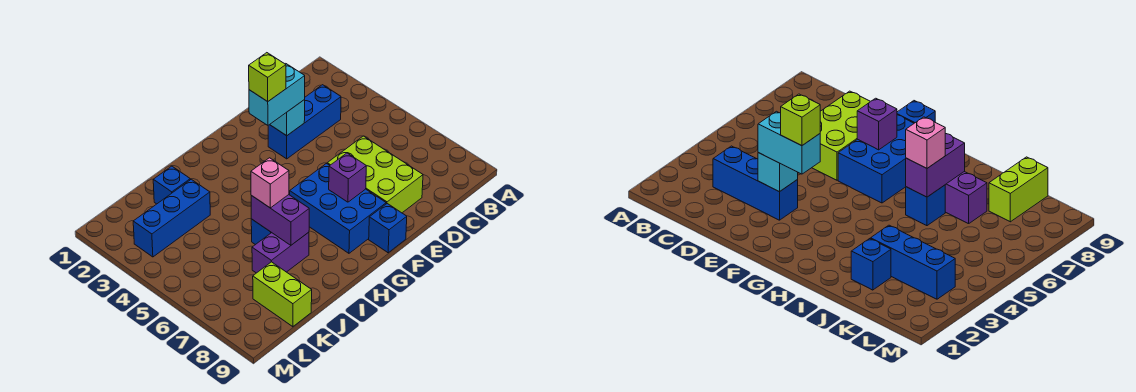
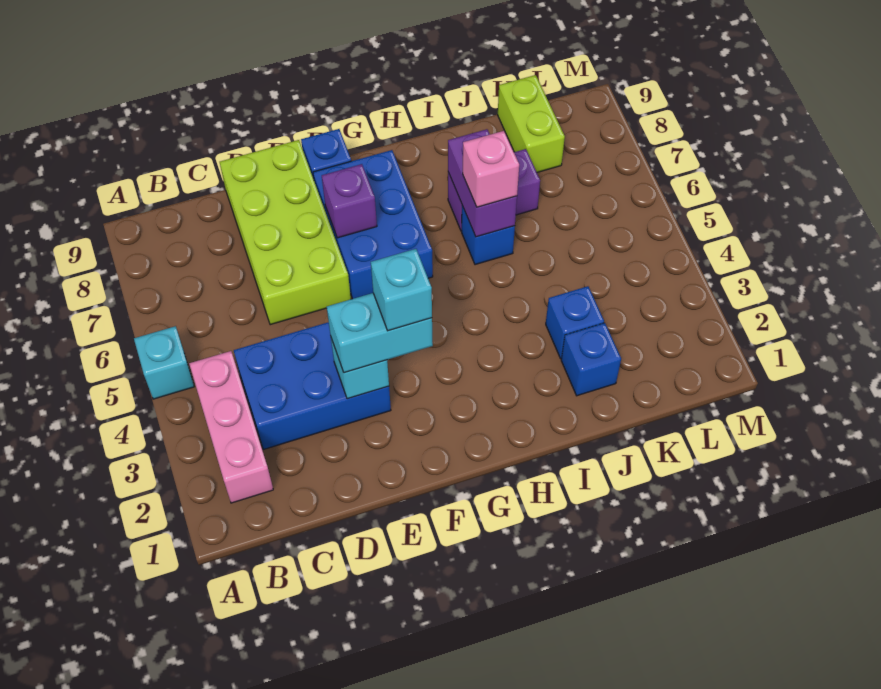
none -> cyan 1x1 brick [134,326,194,399]
none -> pink 1x3 brick [189,351,273,503]
blue 1x3 brick [268,85,341,159] -> blue 2x3 brick [234,322,391,450]
lime 2x3 brick [327,136,423,213] -> lime 2x4 brick [220,140,351,325]
lime 1x1 brick [249,53,286,102] -> cyan 1x1 brick [371,249,432,331]
blue 1x3 brick [133,179,210,257] -> blue 1x1 brick [546,286,604,358]

